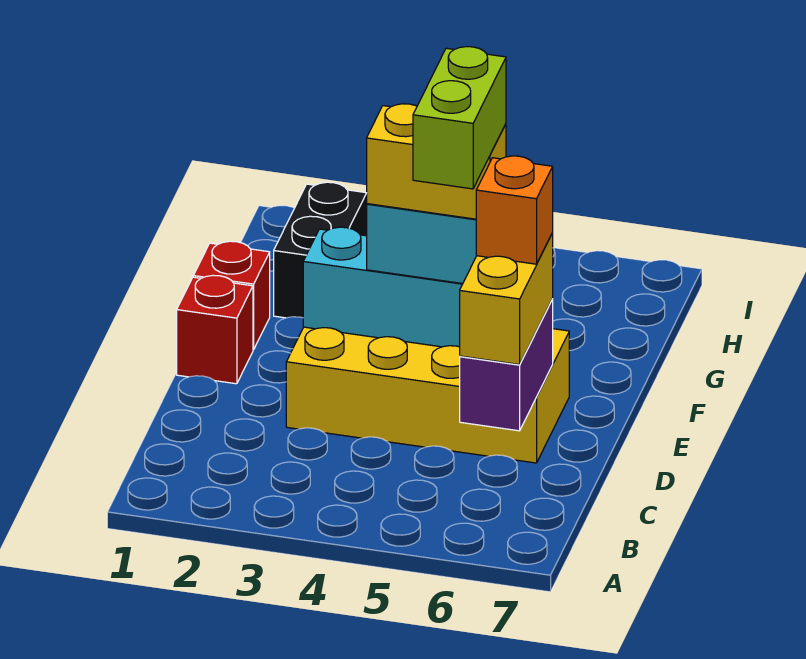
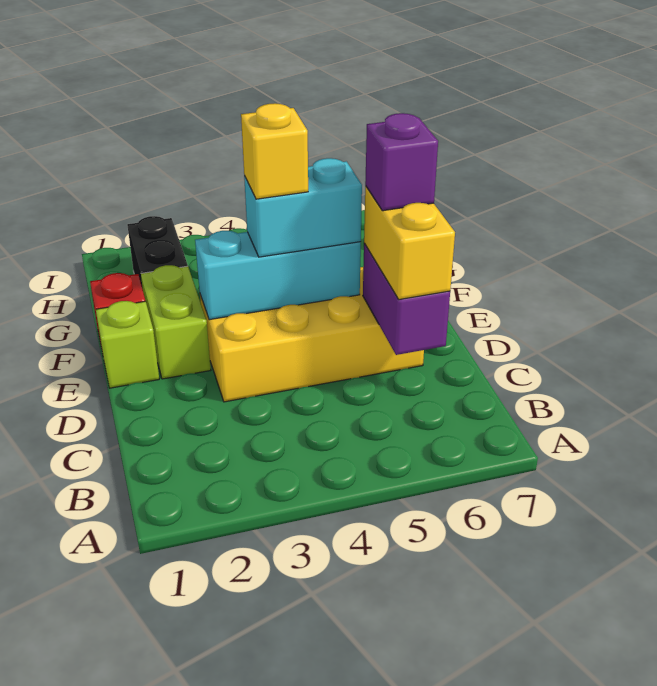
lime 1x2 brick [413,47,506,189] -> lime 1x2 brick moved to [141,265,211,379]
orange 1x1 brick [476,156,553,264] -> purple 1x1 brick [365,113,438,211]
red 1x1 brick [177,275,253,384] -> lime 1x1 brick [96,301,159,388]
yellow 1x2 brick [367,104,506,219] -> yellow 1x1 brick [241,103,308,199]

